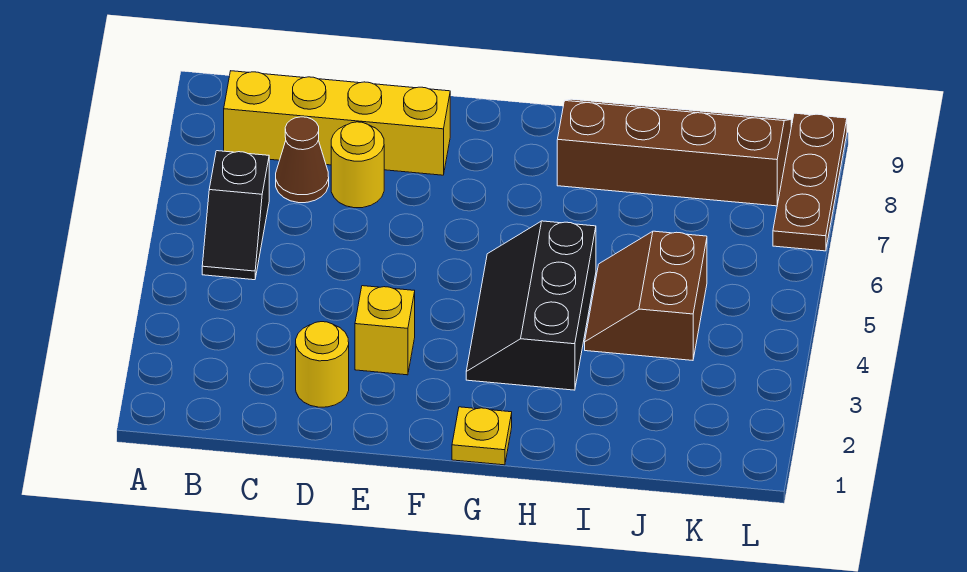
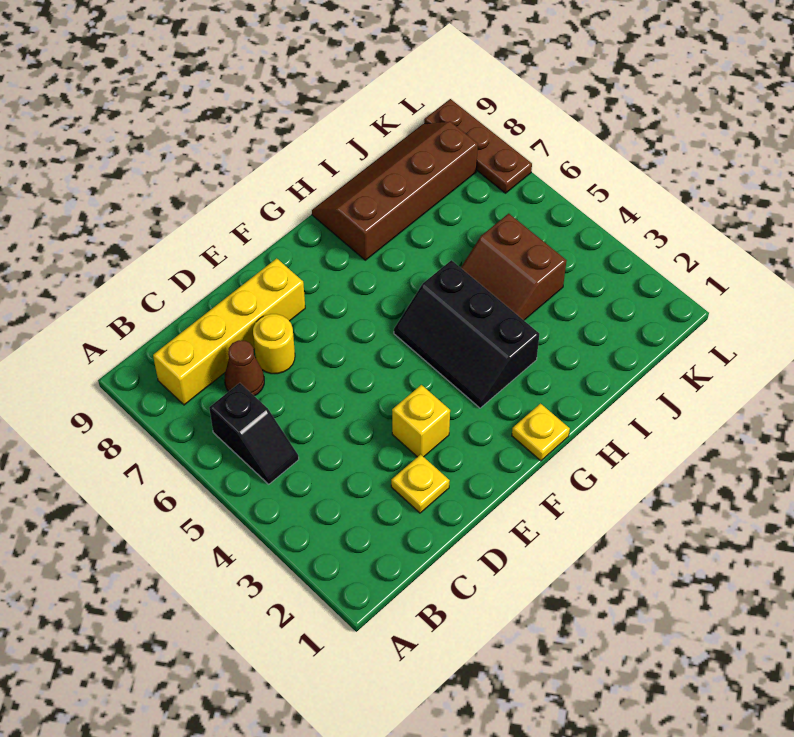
yellow 1x1 round brick [296,322,349,407] -> yellow 1x1 plate [391,454,450,513]

